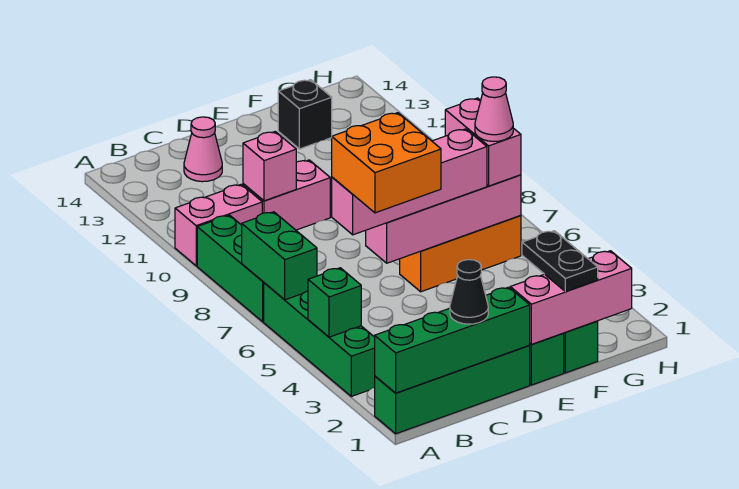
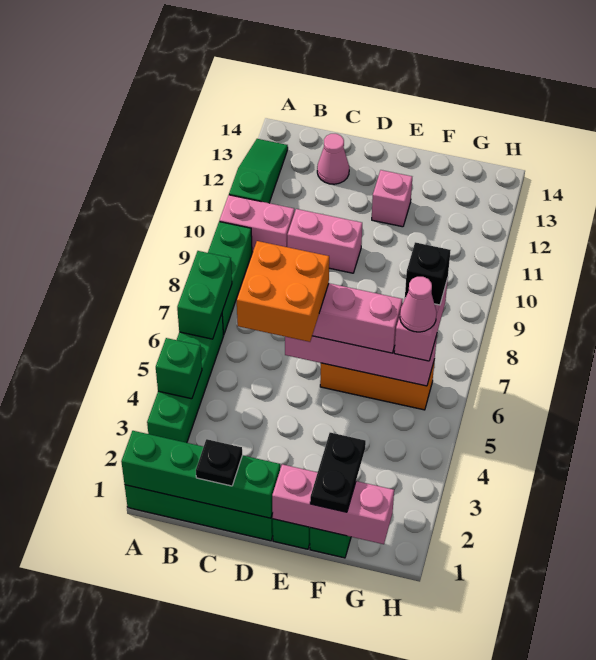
none -> green 1x3 slope [229,139,288,203]
black 1x1 cone [450,260,488,324] -> black 1x1 plate [196,439,242,486]
pink 1x1 brick [243,132,296,201] -> pink 1x1 brick moved to [372,170,412,227]
black 1x1 brick [278,80,332,149] -> black 1x1 brick moved to [405,242,451,305]

